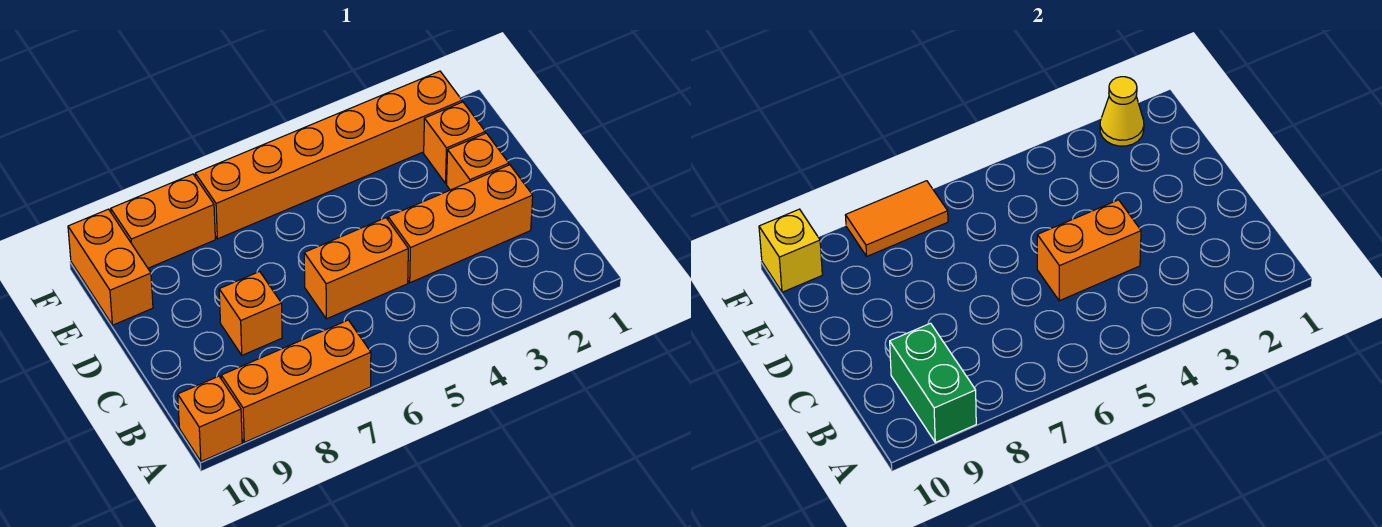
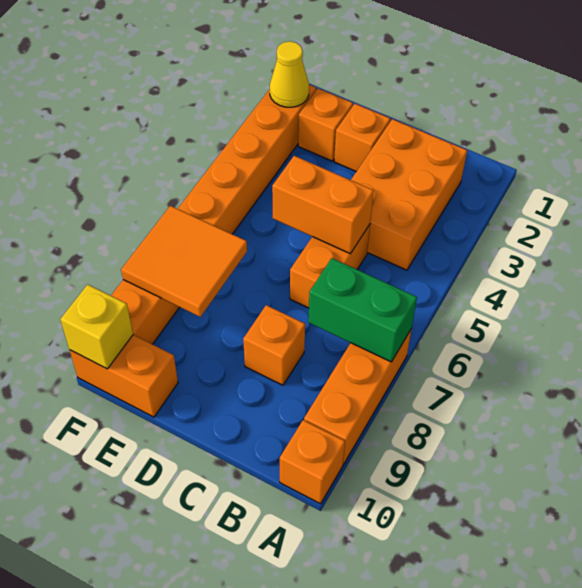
green 1x2 brick [890,323,976,442] -> green 1x2 brick moved to [308,258,417,362]
orange 1x3 brick [388,165,533,283] -> orange 2x3 brick [351,119,467,270]
orange 1x2 brick [1037,200,1141,301] -> orange 1x2 brick turned to [272,156,374,253]
orange 1x2 tile [845,181,948,256] -> orange 2x2 tile [121,206,247,317]

